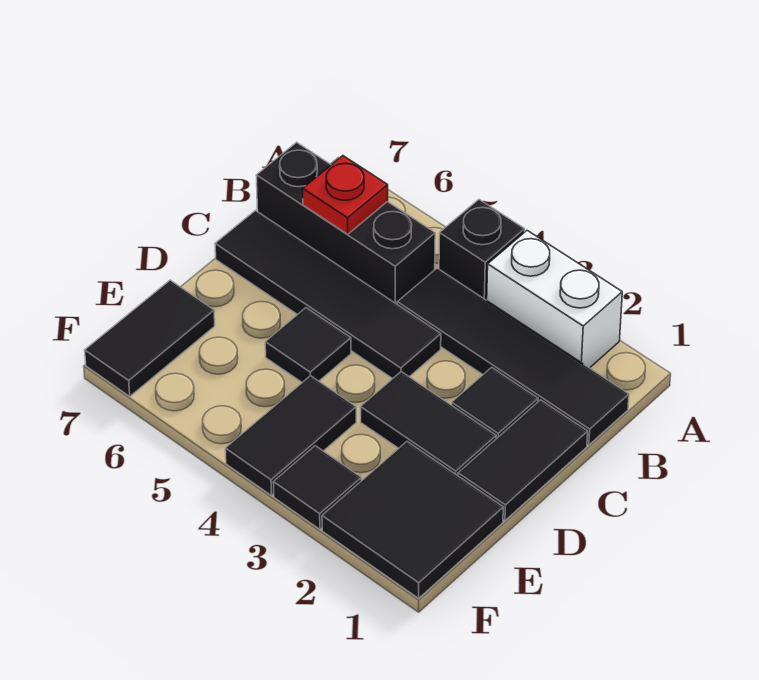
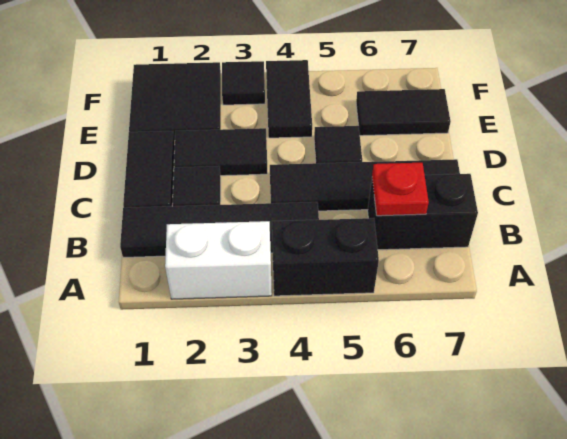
black 1x1 brick [439,200,525,300] -> black 1x2 brick [272,218,379,296]
black 1x3 brick [256,142,435,304] -> black 1x2 brick [368,174,478,250]
black 1x2 tile [85,280,215,396] -> black 1x2 tile turned to [356,89,451,136]

